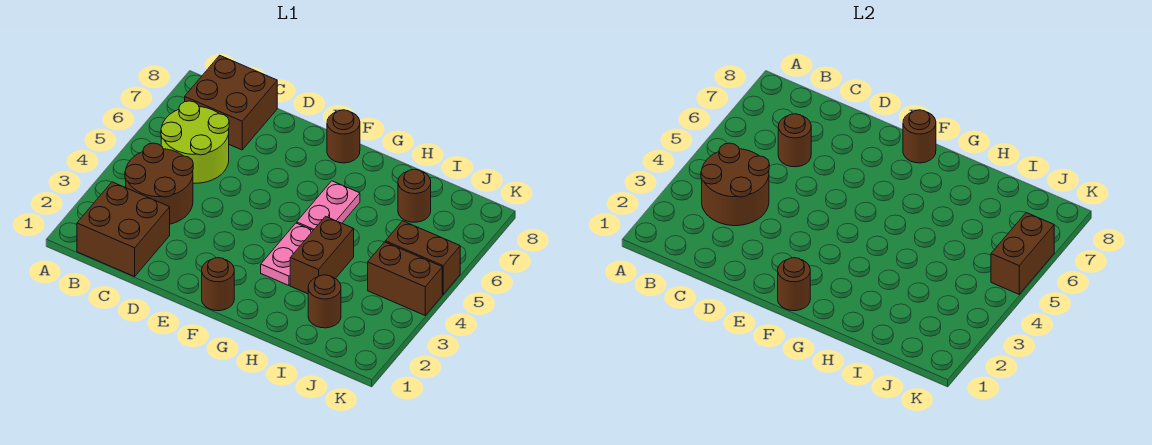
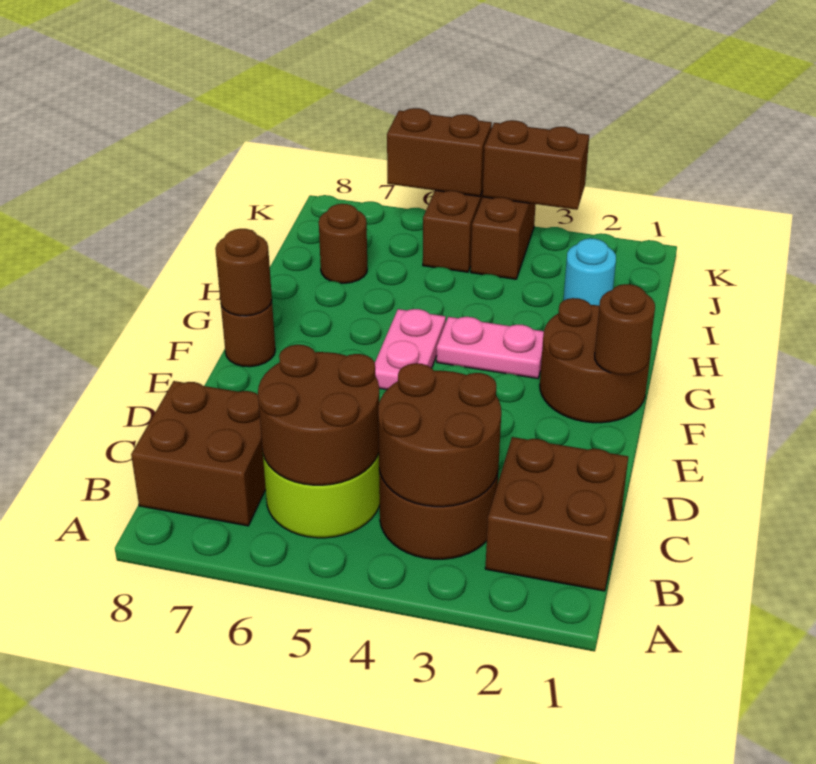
brown 1x1 round brick [778,114,811,167] -> brown 2x2 round brick [258,345,379,485]
brown 1x1 round brick [202,258,234,311] -> brown 2x2 round brick [540,298,652,423]
pink 1x2 plate [297,181,360,230] -> pink 1x2 plate turned to [375,309,446,390]
brown 1x2 brick [290,216,354,294] -> brown 1x2 brick moved to [482,120,589,210]
brown 1x1 round brick [308,275,341,328] -> cyan 1x1 round brick [563,238,616,305]

